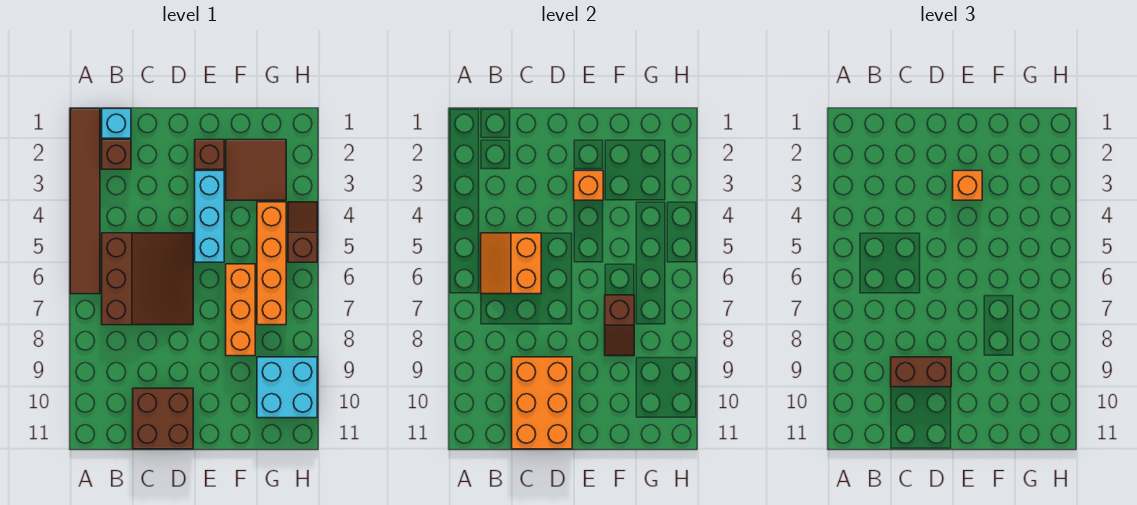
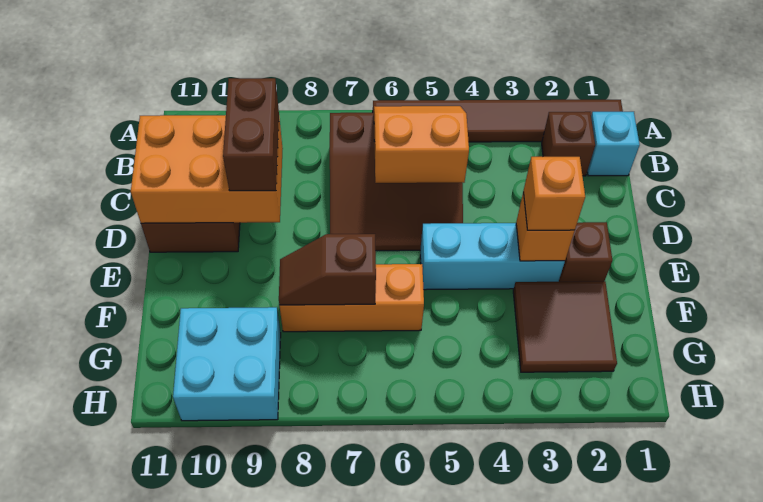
orange 1x4 brick [257,202,286,325] -> none
brown 1x2 slope [288,202,317,262] -> none

